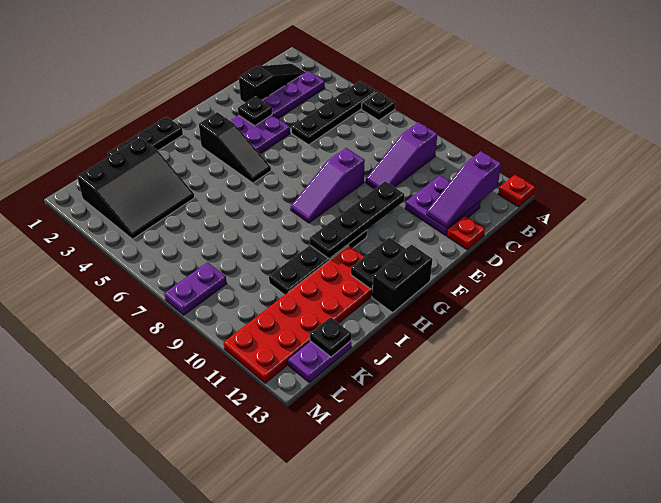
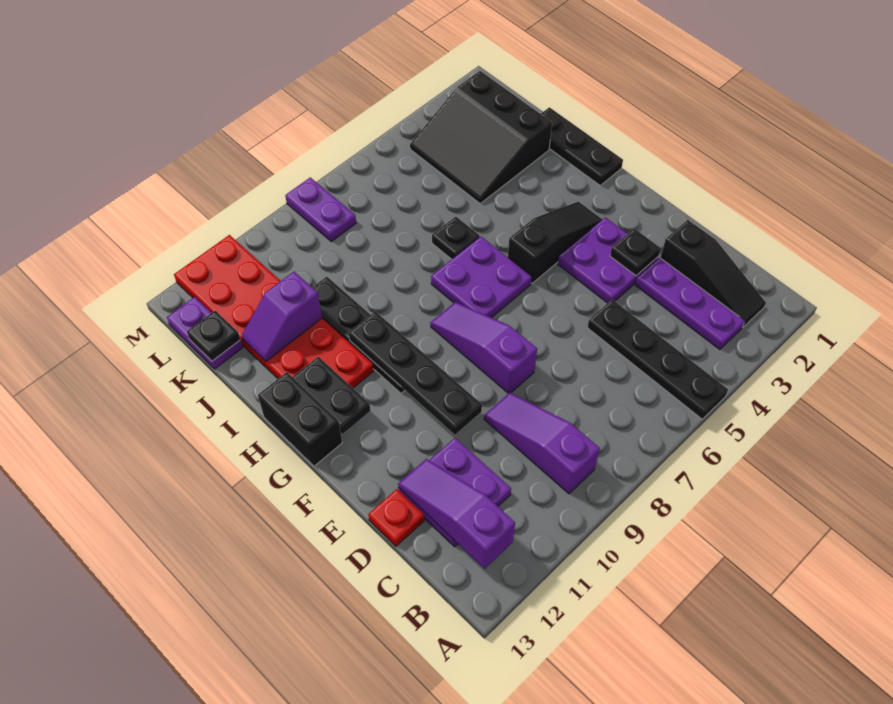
black 1x1 plate [362,92,395,120] -> black 1x1 plate moved to [432,217,480,259]
red 1x1 plate [498,175,535,207] -> none
black 1x3 slope [199,112,271,183] -> black 1x3 slope turned to [508,202,602,283]
none -> purple 2x2 plate [431,237,532,318]
none -> purple 1x2 slope [242,272,322,361]

